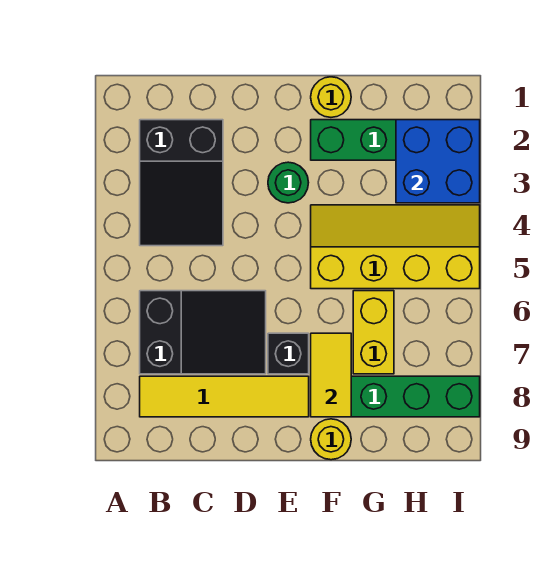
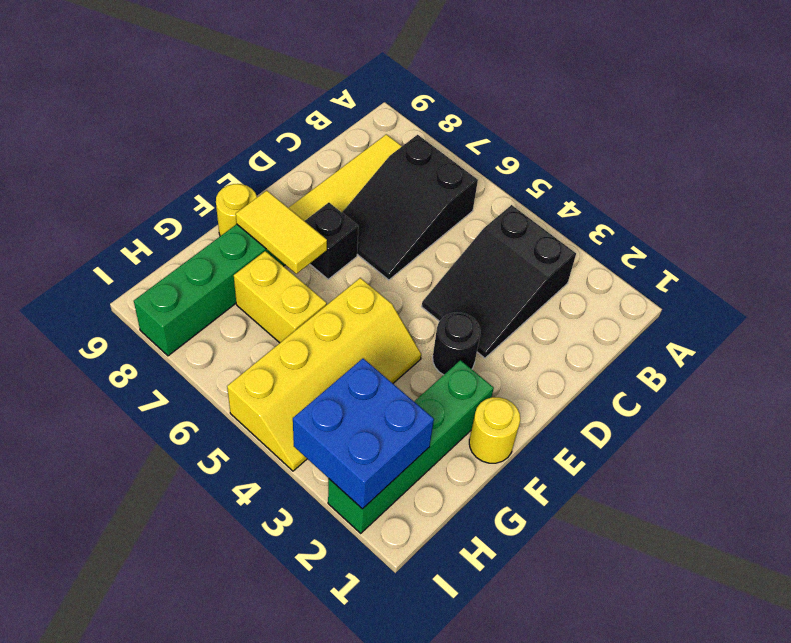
black 2x3 slope [140,120,223,246] -> black 2x3 slope turned to [422,205,576,358]
green 1x1 round brick [268,162,309,203] -> black 1x1 round brick [433,313,480,375]

